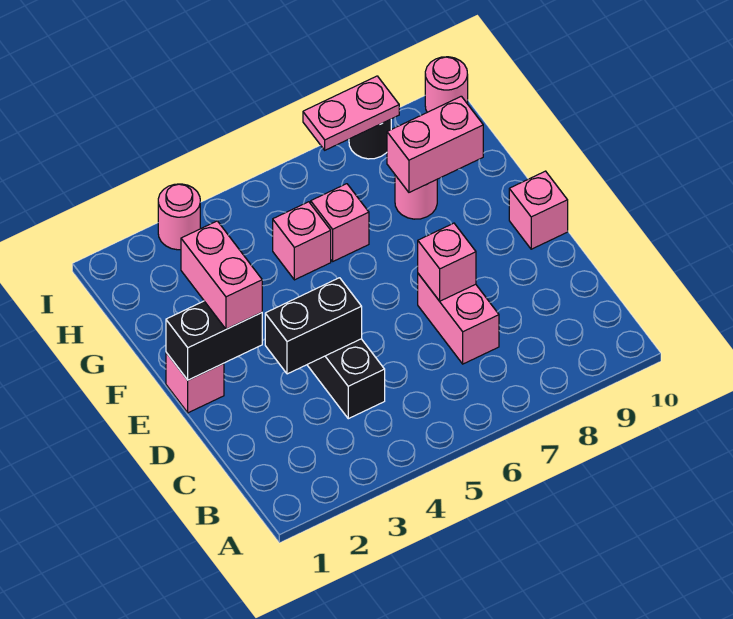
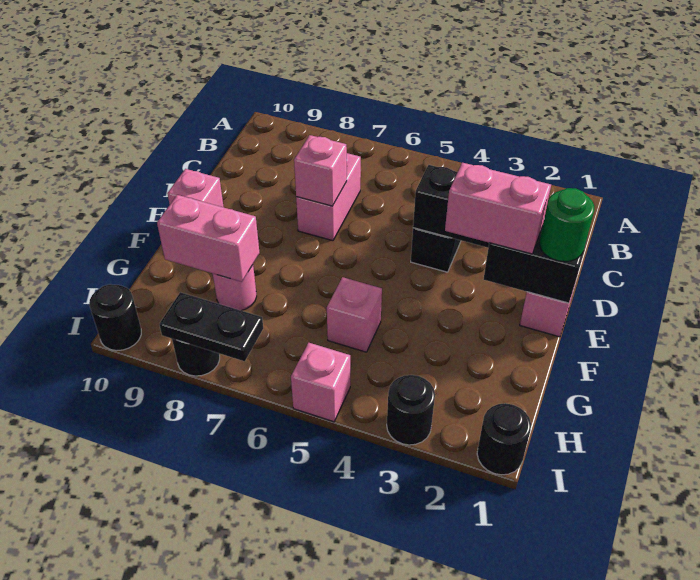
none -> green 1x1 round brick [539,188,594,262]
pink 1x2 brick [181,221,262,329] -> pink 1x2 brick turned to [445,163,551,254]
pink 1x1 brick [311,184,369,261] -> pink 1x1 brick moved to [291,343,350,422]
none -> black 1x1 round brick [477,403,531,475]
pink 1x1 round brick [158,184,200,250] -> black 1x1 round brick [387,375,435,445]
pink 1x2 plate [303,76,399,150] -> black 1x2 plate [159,292,263,361]
pink 1x1 round brick [425,57,468,112] -> black 1x1 round brick [89,284,141,351]

